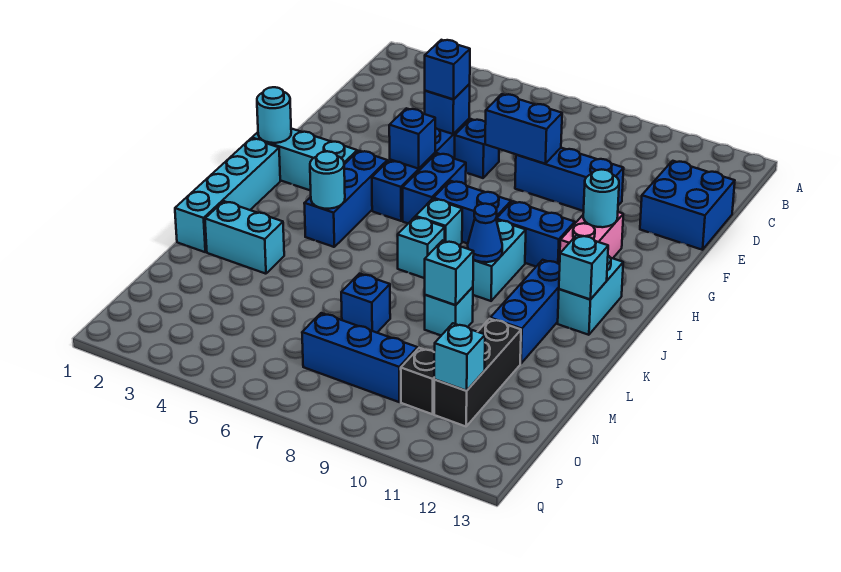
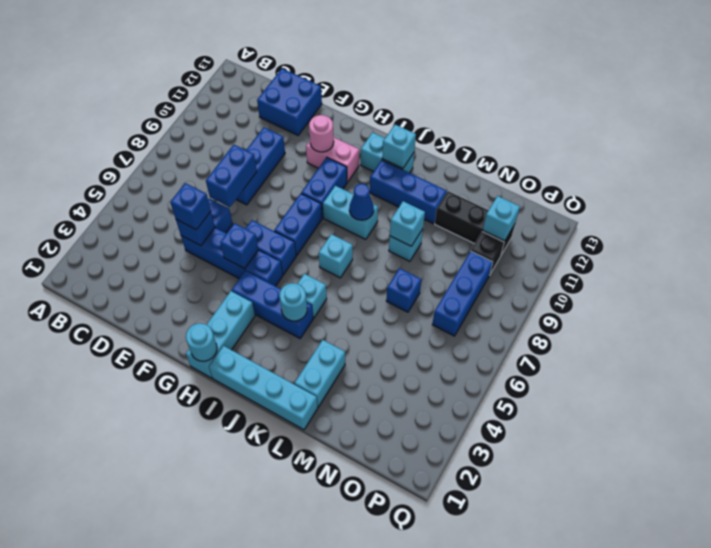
cyan 1x1 round brick [583,169,619,227] -> pink 1x1 round brick [309,115,334,152]
cyan 1x1 brick [416,199,462,246] -> cyan 1x1 brick moved to [297,274,327,318]

